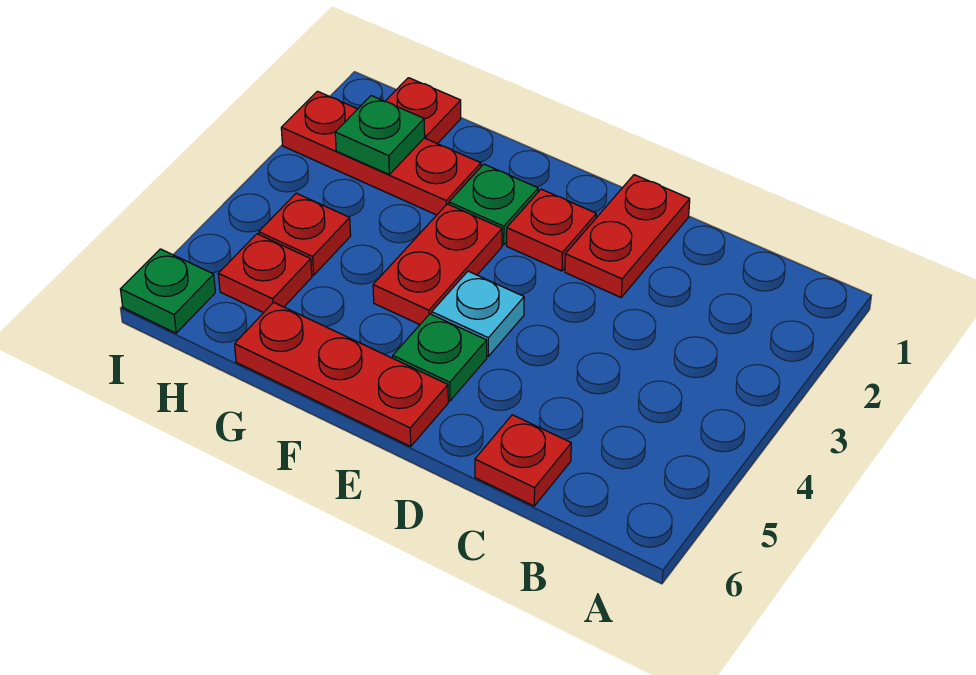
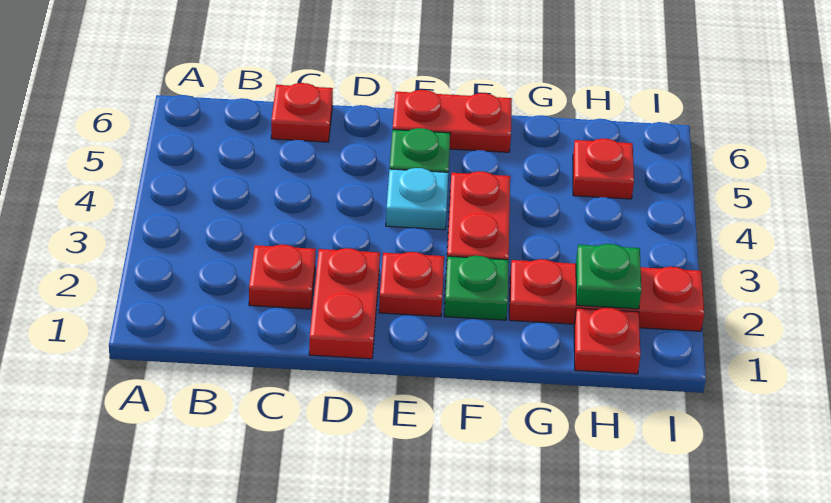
red 1x3 plate [235,302,448,446] -> red 1x2 plate [393,90,512,152]
red 1x1 plate [259,193,351,275] -> red 1x1 plate moved to [249,245,316,309]
green 1x1 plate [120,249,215,333] -> none

